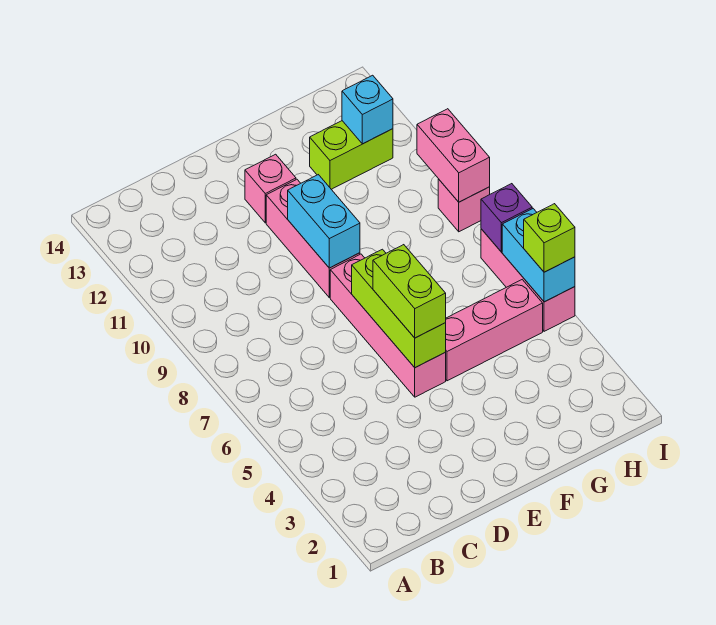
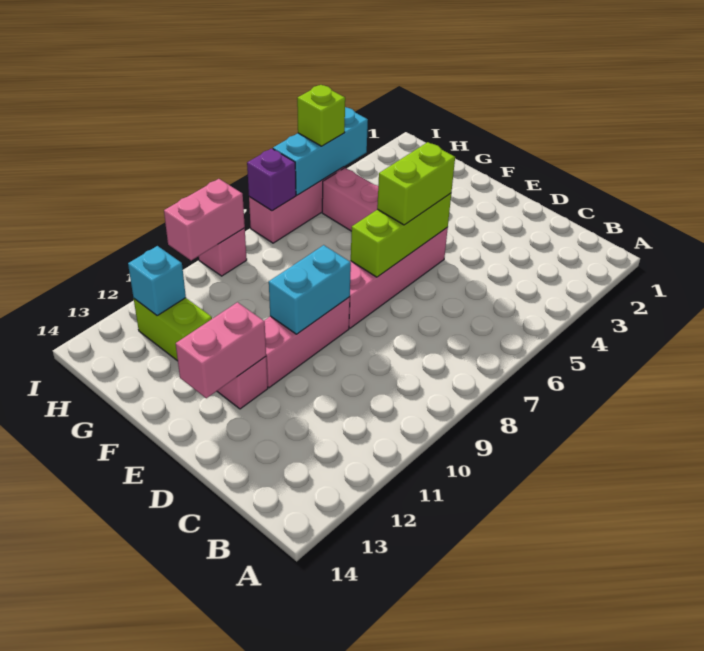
none -> pink 1x2 brick [176,302,266,398]
cyan 1x2 brick [502,209,575,302] -> cyan 1x3 brick [273,107,368,195]

